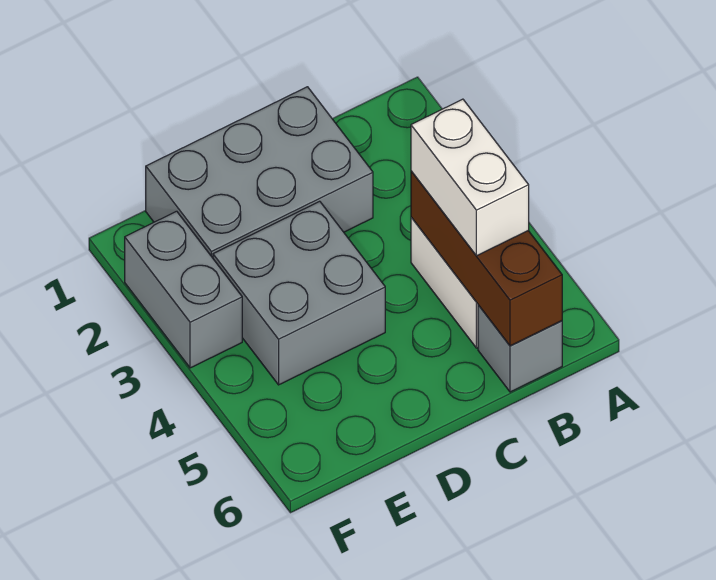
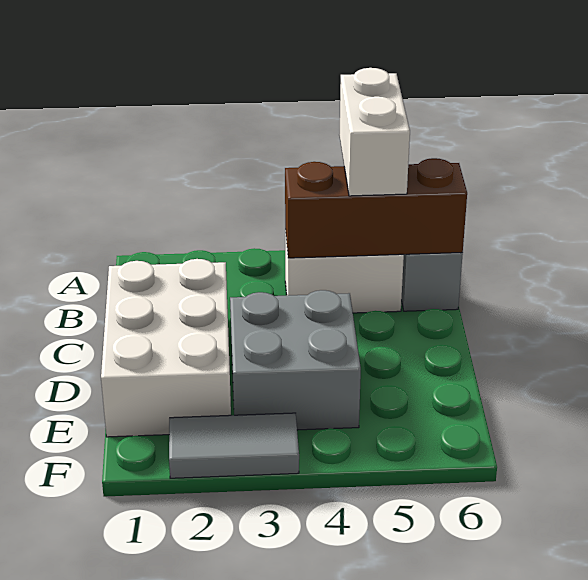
white 1x2 brick [411,99,529,256] -> white 1x2 brick turned to [339,68,410,196]
grey 2x3 brick [146,87,373,258] -> white 2x3 brick [101,259,231,437]
grey 1x2 brick [125,211,242,368] -> grey 1x2 tile [169,413,299,478]

